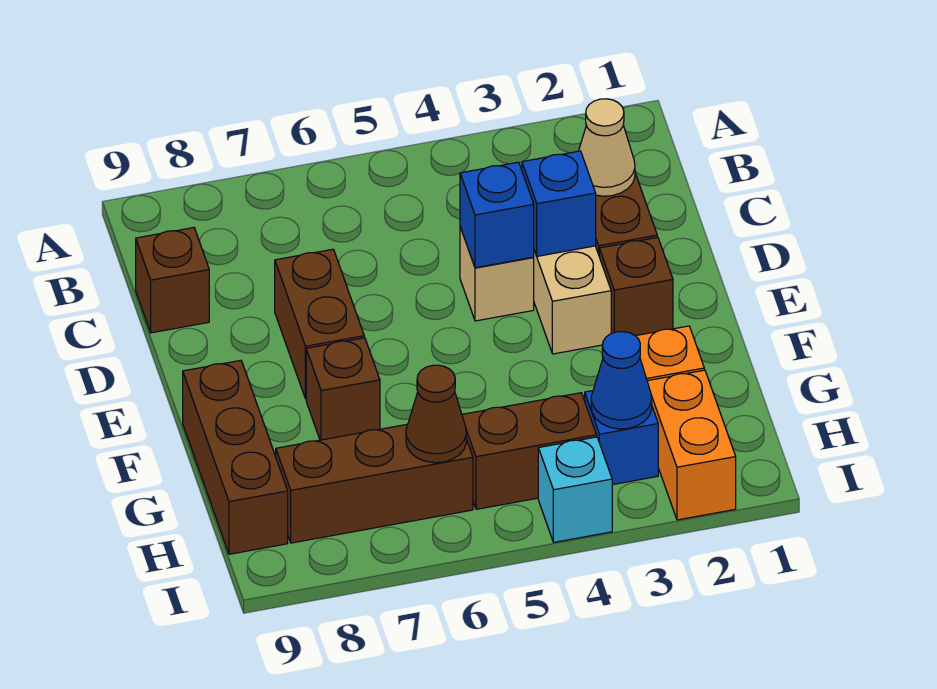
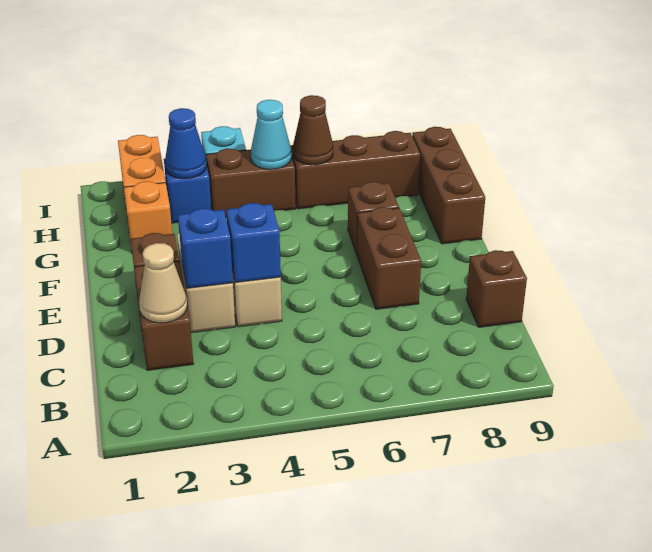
none -> cyan 1x1 cone [251,100,291,169]

